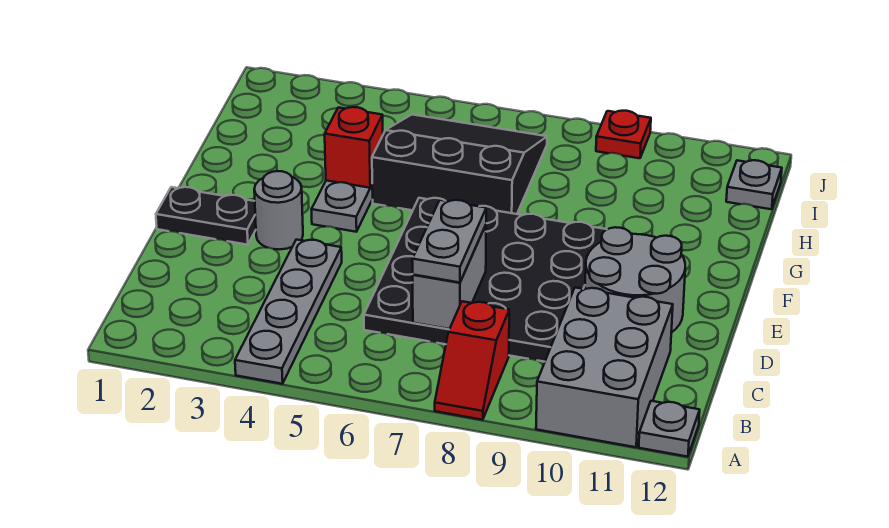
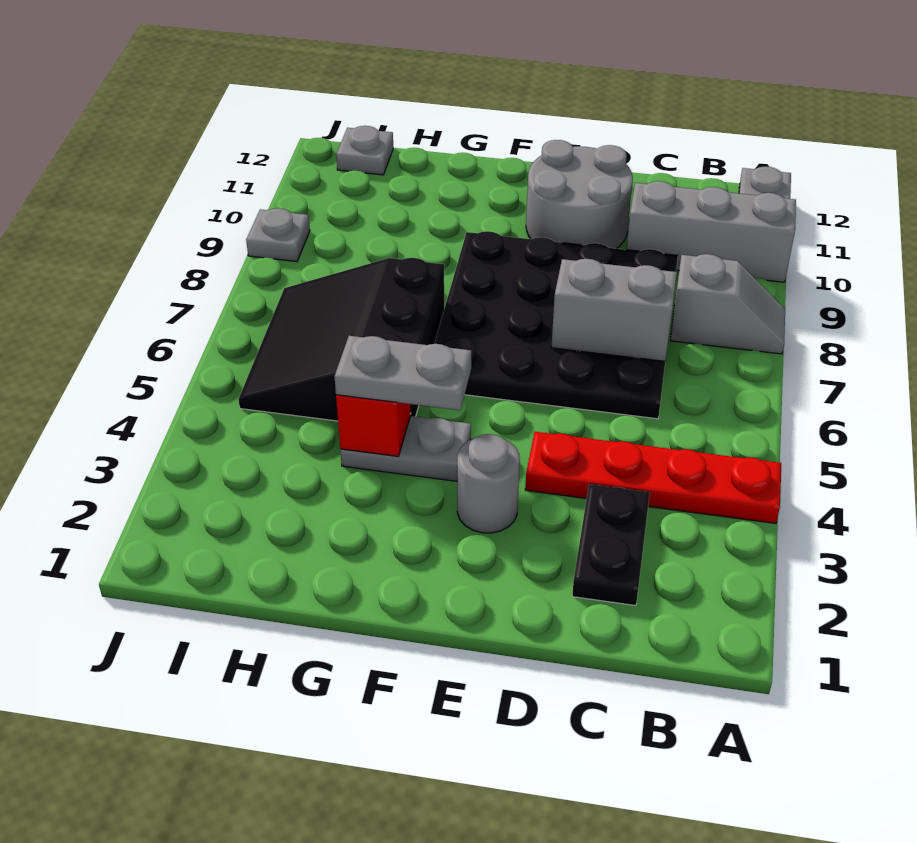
grey 1x4 plate [235,240,342,384] -> red 1x4 plate [525,432,781,523]
red 1x2 slope [435,301,509,420] -> grey 1x2 slope [670,254,785,354]
grey 2x3 brick [536,288,673,447] -> grey 1x3 brick [626,181,796,282]
grey 1x2 plate [412,200,486,283] -> grey 1x2 plate moved to [334,336,471,410]
black 1x2 plate [156,187,256,245] -> black 1x2 plate moved to [572,484,650,606]
red 1x1 plate [596,111,651,158] -> grey 1x1 plate [246,208,310,262]

